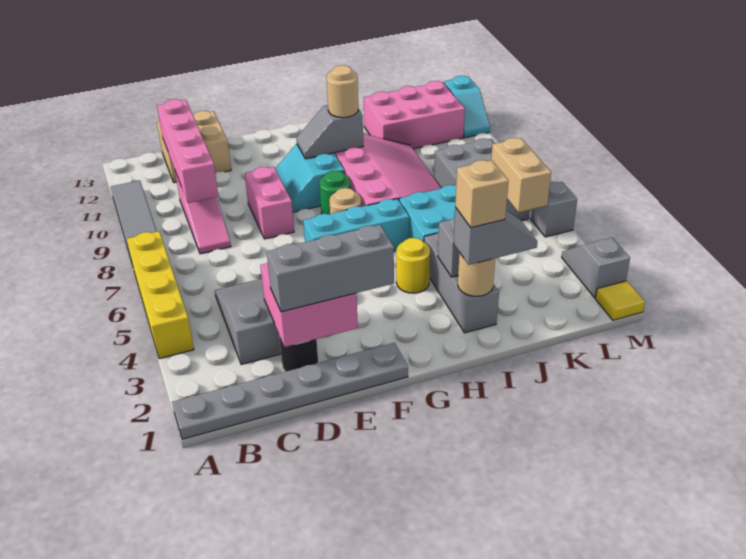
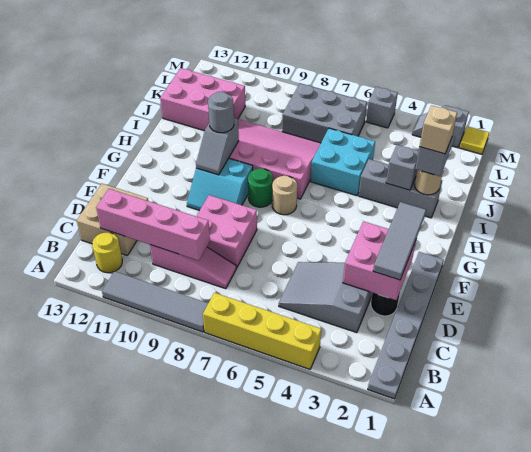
grey 1x3 brick [267,225,394,312] -> grey 1x3 tile [373,202,426,280]
pink 1x2 brick [245,167,294,239] -> pink 2x2 brick [196,195,257,268]
cyan 1x3 brick [303,199,409,252] -> none
yellow 1x1 round brick [396,238,430,293] -> yellow 1x1 round brick moved to [92,232,122,273]
tan 1x1 round brick [327,65,358,118] -> grey 1x1 round brick [208,92,234,133]
pink 2x3 brick [364,81,465,149] -> pink 2x3 brick turned to [160,68,245,131]
tan 1x2 brick [491,138,551,212] -> none
cyan 1x2 slope [443,76,490,138] -> none

